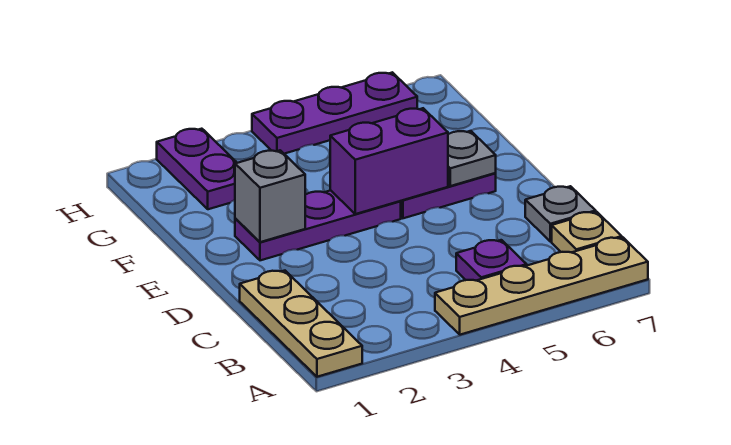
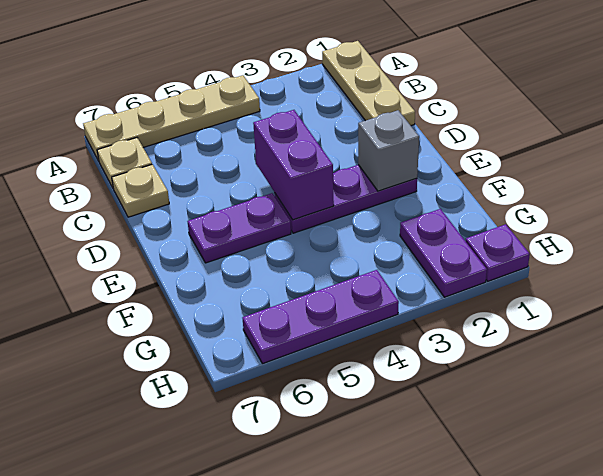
purple 1x1 plate [456,240,527,281] -> purple 1x1 plate moved to [466,224,530,281]
grey 1x1 plate [525,186,596,241] -> tan 1x1 plate [112,164,169,217]
purple 1x2 brick [330,108,448,214] -> purple 1x2 brick turned to [253,110,334,220]
grey 1x1 plate [448,131,496,186] -> none

